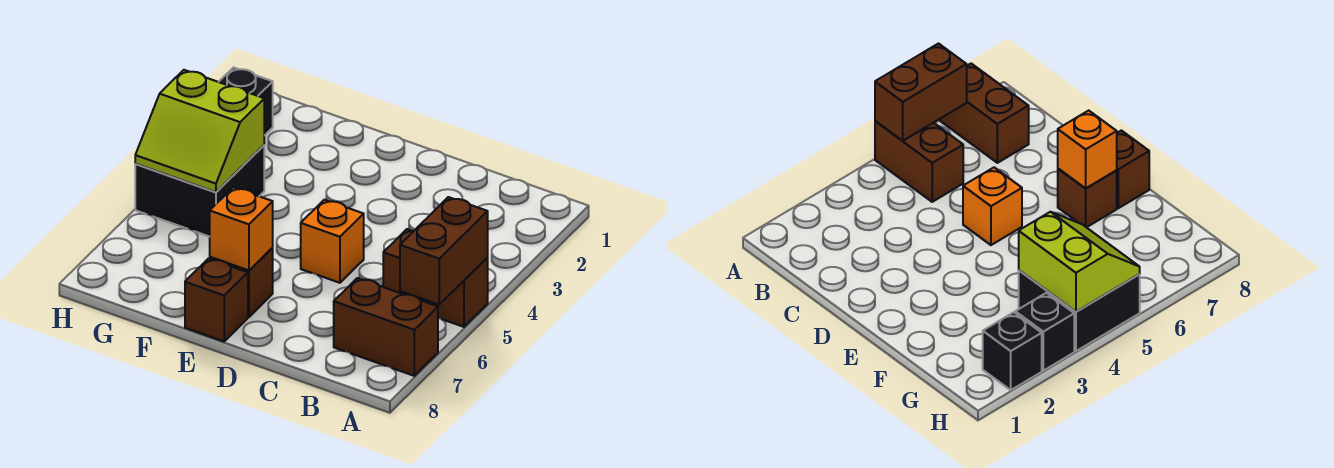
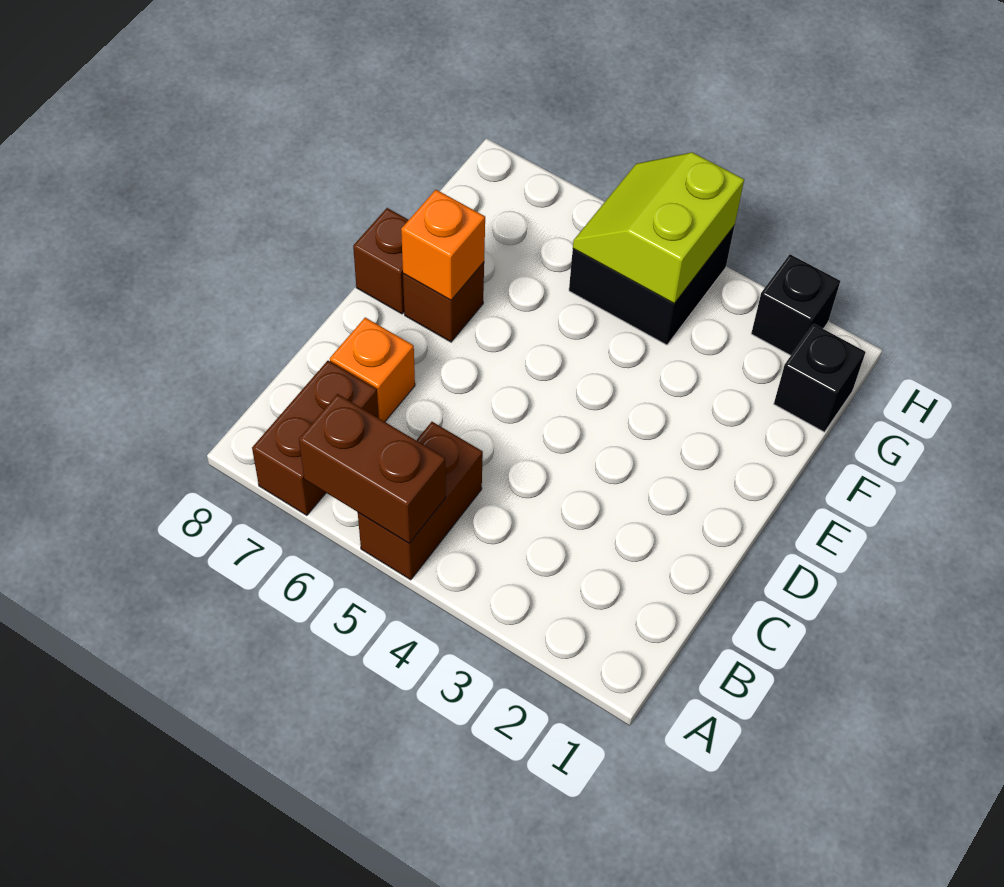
orange 1x1 brick [301,200,364,283] -> orange 1x1 brick moved to [330,318,415,422]
black 1x1 brick [1015,293,1074,371] -> black 1x1 brick moved to [774,324,865,432]

